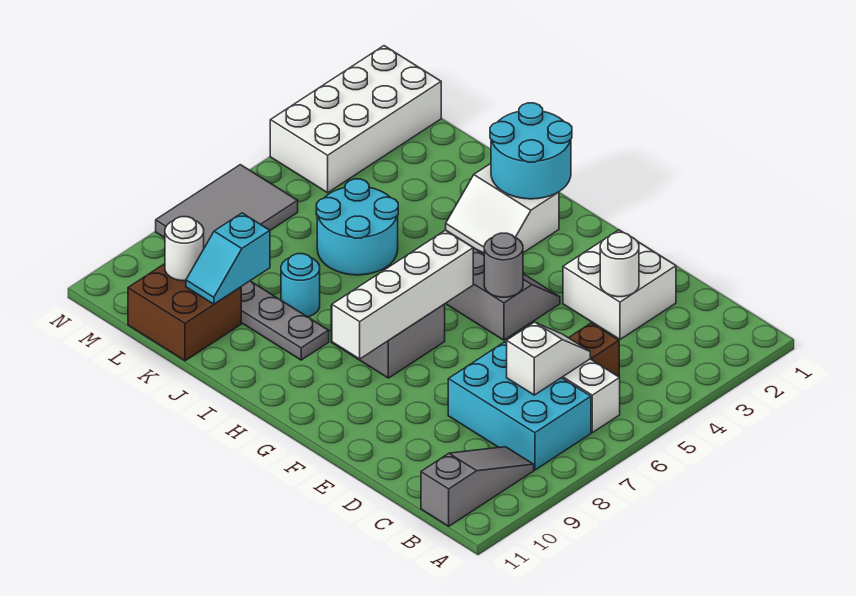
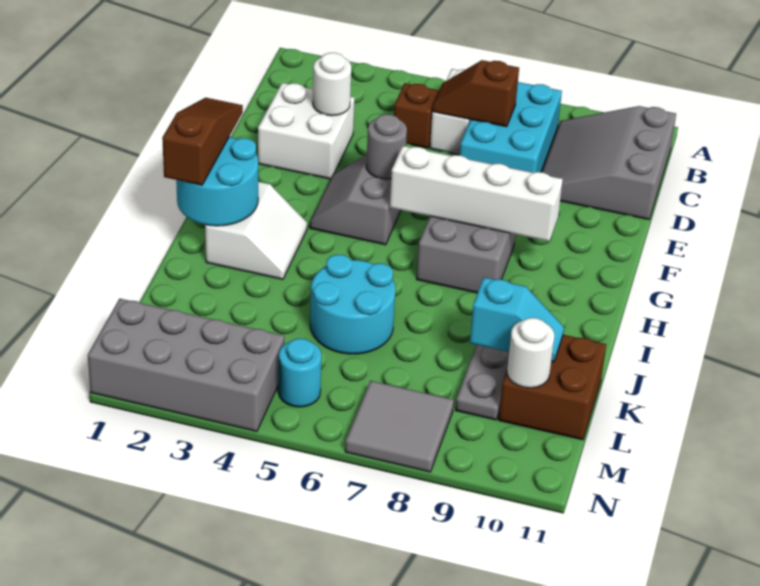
grey 1x3 slope [421,447,534,526] -> grey 3x3 slope [542,106,676,220]
white 1x2 slope [507,322,590,395] -> brown 1x2 slope [432,60,519,127]
none -> brown 1x3 slope [162,98,243,185]
cyan 1x1 round brick [281,254,320,317] -> cyan 1x1 round brick moved to [278,339,321,407]
white 2x4 brick [270,46,441,193] -> grey 2x4 brick [88,299,284,431]
grey 2x3 tile [156,165,298,248] -> grey 2x2 tile [345,381,454,472]

